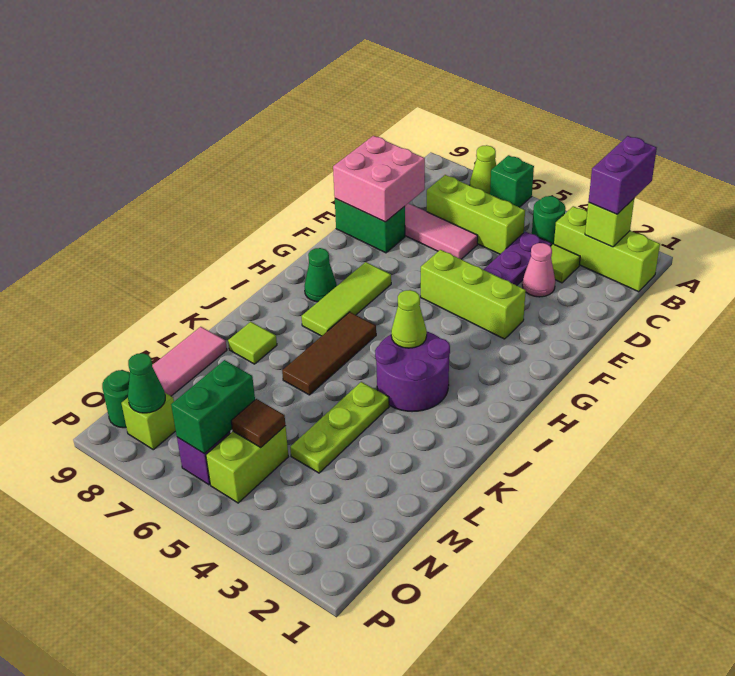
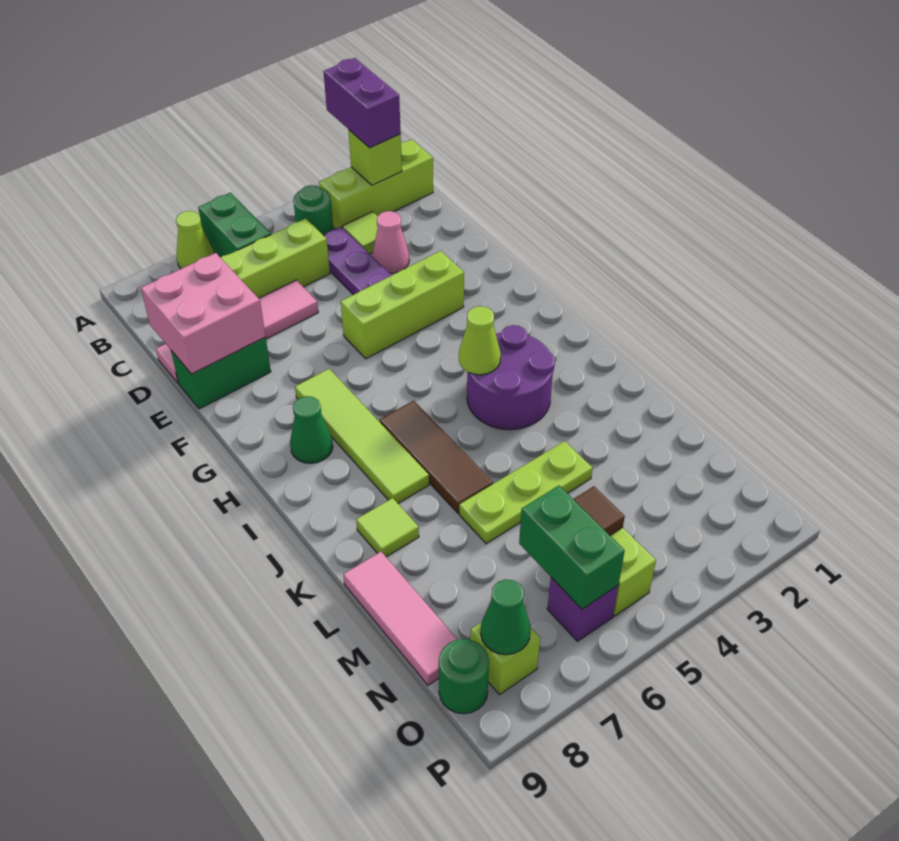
green 1x1 brick [490,155,534,207] -> green 1x2 brick [198,193,271,258]
lime 1x3 tile [301,262,391,336] -> lime 1x4 tile [295,369,429,503]
lime 1x3 plate [290,382,389,473] -> lime 1x3 plate turned to [459,441,592,544]

